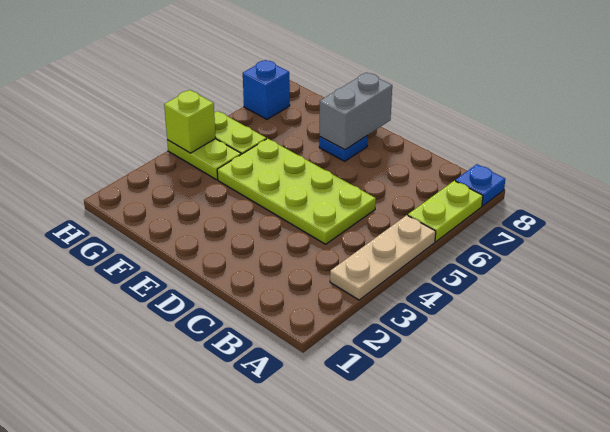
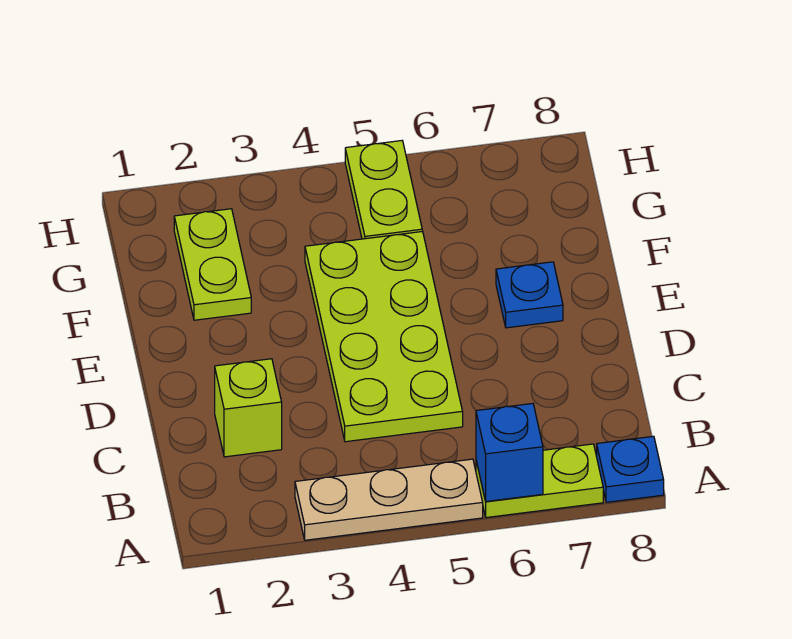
grey 1x2 brick [319,73,392,150] -> none
lime 1x2 plate [167,139,241,180] -> lime 1x2 plate moved to [174,209,251,320]
lime 1x1 brick [164,90,216,153] -> lime 1x1 brick moved to [215,359,282,457]
blue 1x1 brick [243,60,290,119] -> blue 1x1 brick moved to [476,403,543,501]

